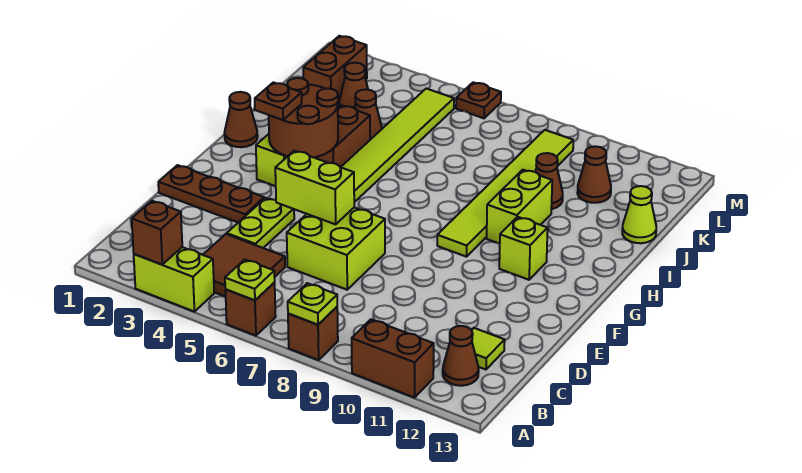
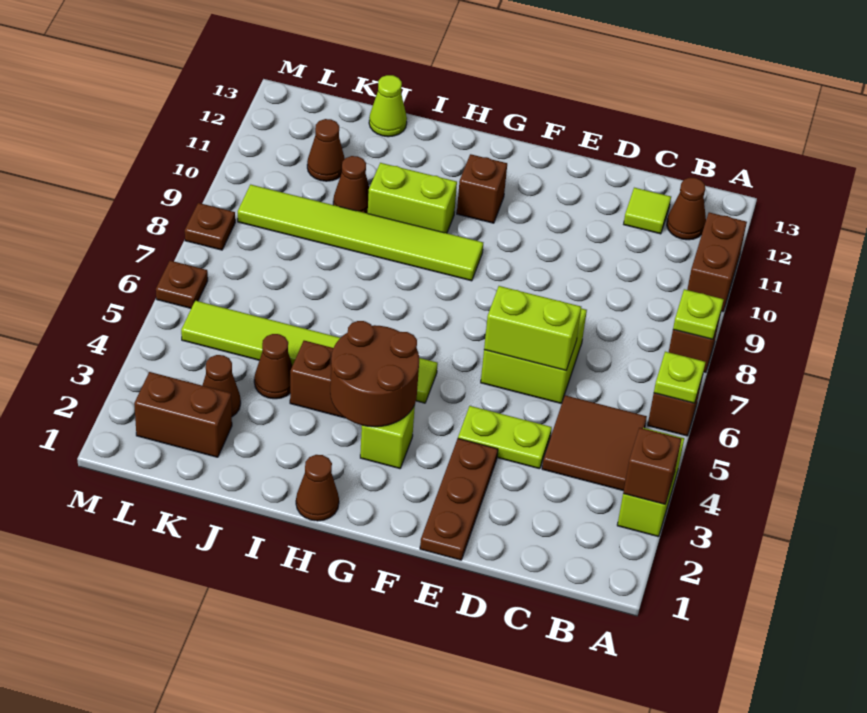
lime 1x2 brick [275,151,354,224] -> lime 1x2 brick turned to [484,286,581,371]
brown 1x1 plate [255,82,302,120] -> brown 1x1 plate moved to [185,203,235,250]
lime 1x1 brick [499,217,548,280] -> brown 1x1 brick [457,154,507,223]

